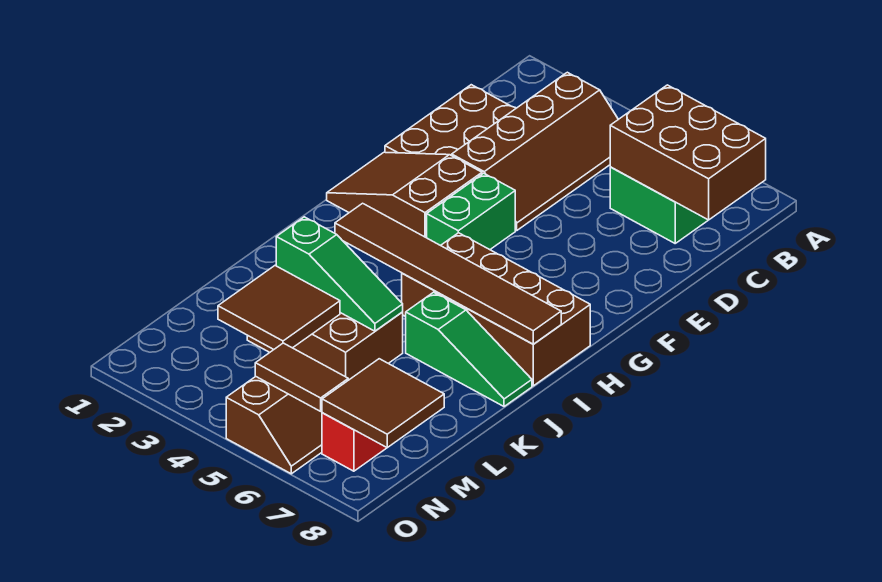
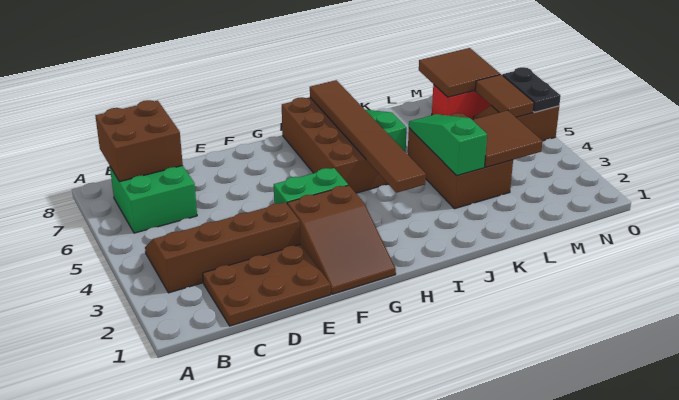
brown 2x3 brick [610,85,766,220] -> brown 2x2 brick [95,100,183,182]
none -> black 1x2 plate [502,67,561,112]

